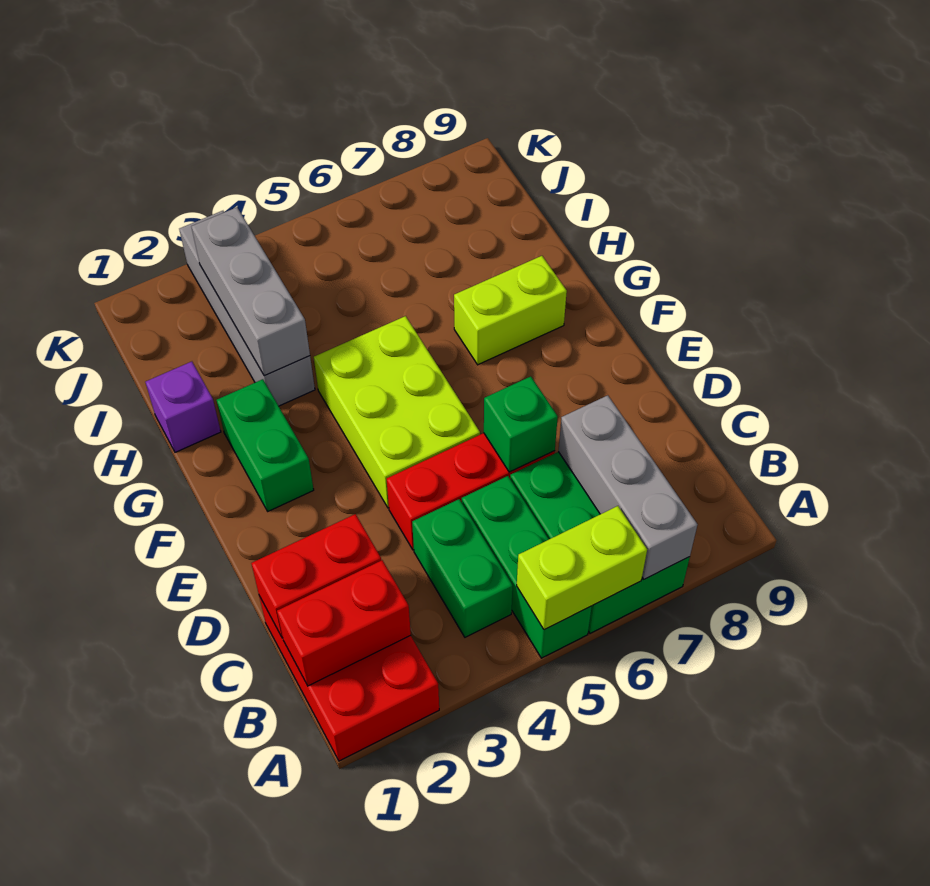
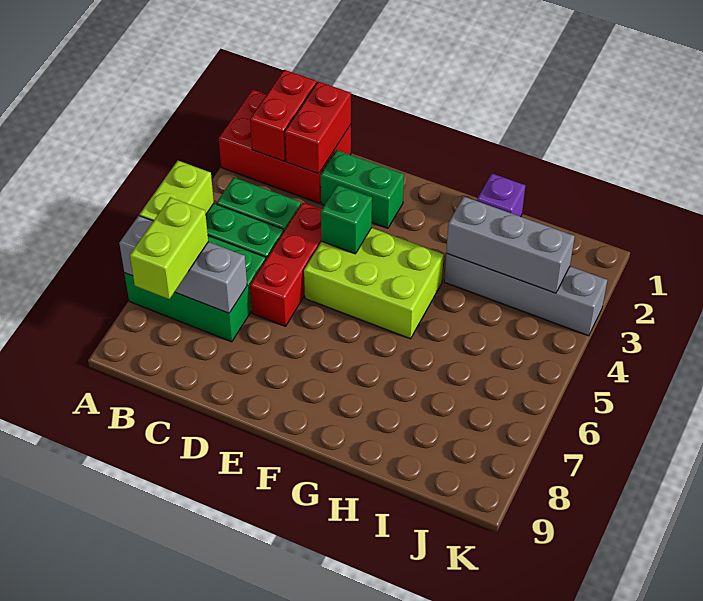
green 1x1 brick [484,376,558,472] -> green 1x1 brick moved to [321,185,372,254]
green 1x2 brick [217,379,314,511] -> green 1x2 brick moved to [321,150,404,228]
lime 1x2 brick [454,256,567,365] -> lime 1x2 brick moved to [130,197,208,299]

